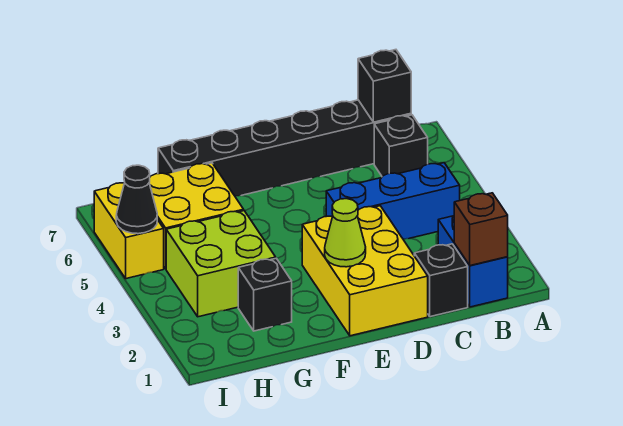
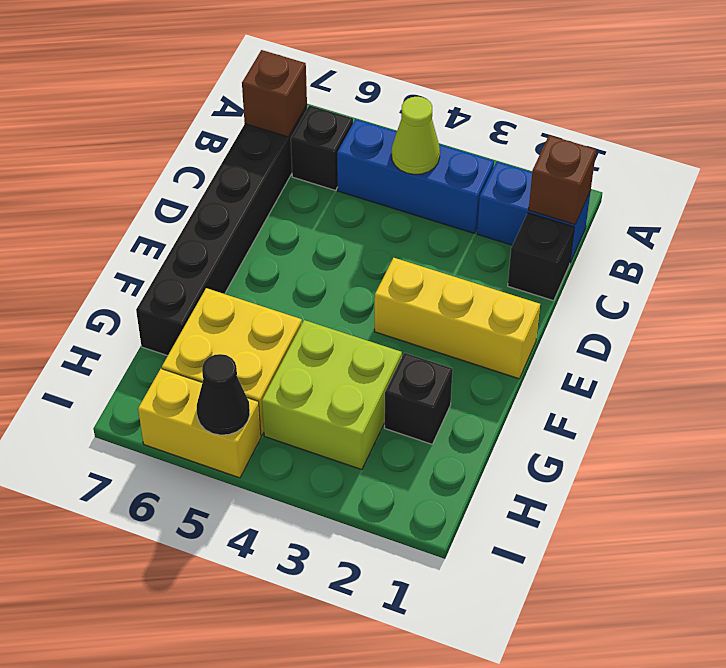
blue 1x3 brick [326,163,460,239] -> blue 1x3 brick turned to [337,119,494,234]
black 1x1 brick [358,50,411,122] -> brown 1x1 brick [242,50,307,137]
yellow 2x3 brick [302,206,428,336] -> yellow 1x3 brick [375,258,540,379]
lime 1x1 cone [325,199,366,267] -> lime 1x1 cone moved to [392,97,440,175]

